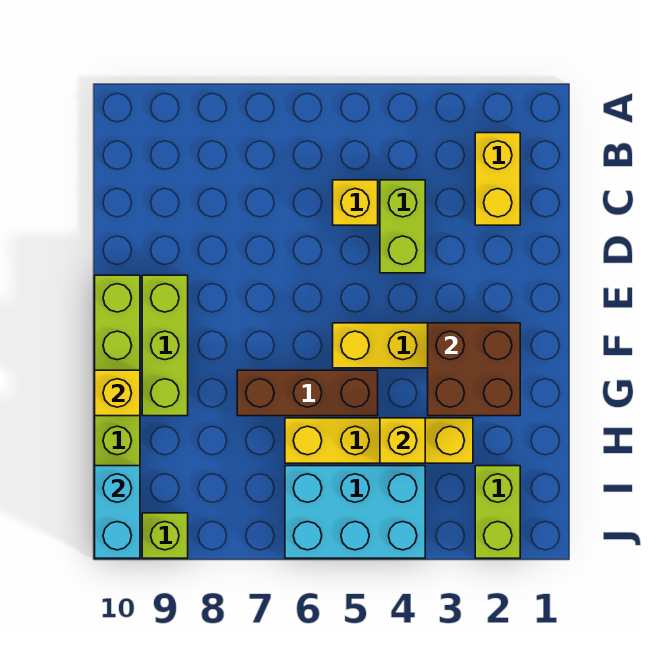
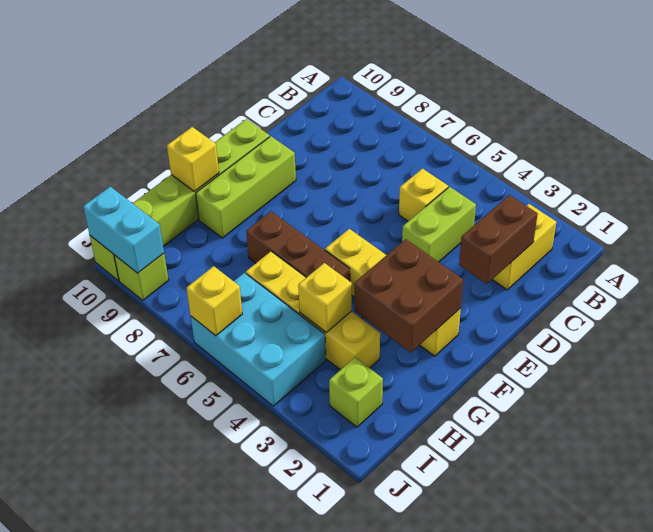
none -> brown 1x2 brick [459,195,538,284]
lime 1x2 brick [475,466,520,558] -> lime 1x1 brick [329,357,383,427]
cyan 1x2 brick [95,466,140,558] -> cyan 1x2 brick turned to [83,186,164,273]
none -> yellow 1x1 brick [187,266,242,336]

